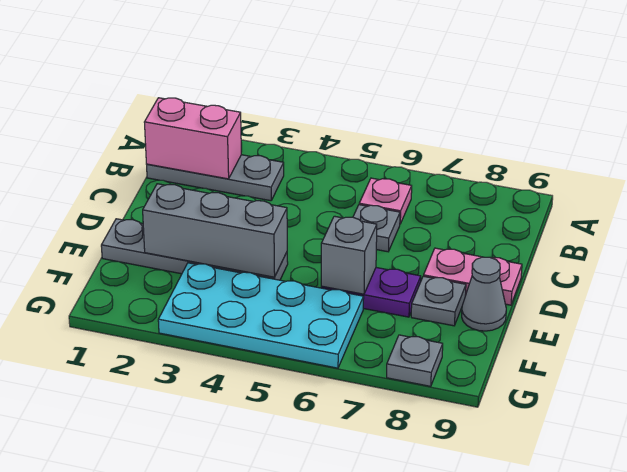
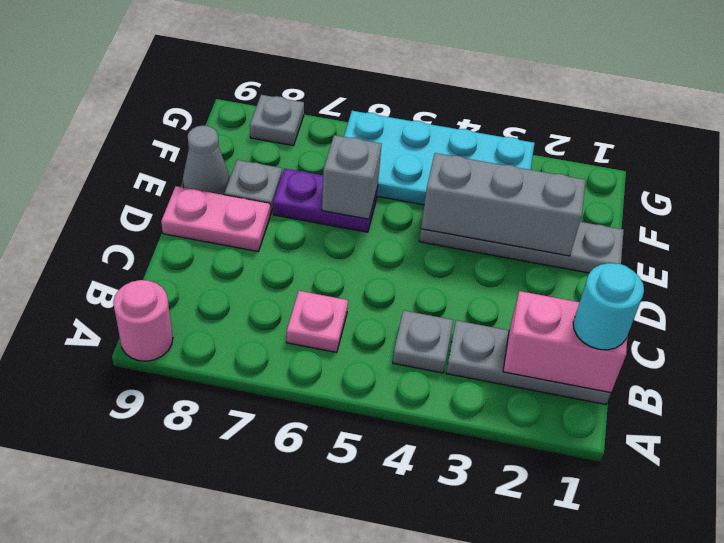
none -> pink 1x1 round brick [113,280,173,361]
none -> cyan 1x1 round brick [573,263,644,350]
grey 1x1 plate [353,205,400,252] -> grey 1x1 plate moved to [393,310,453,373]

